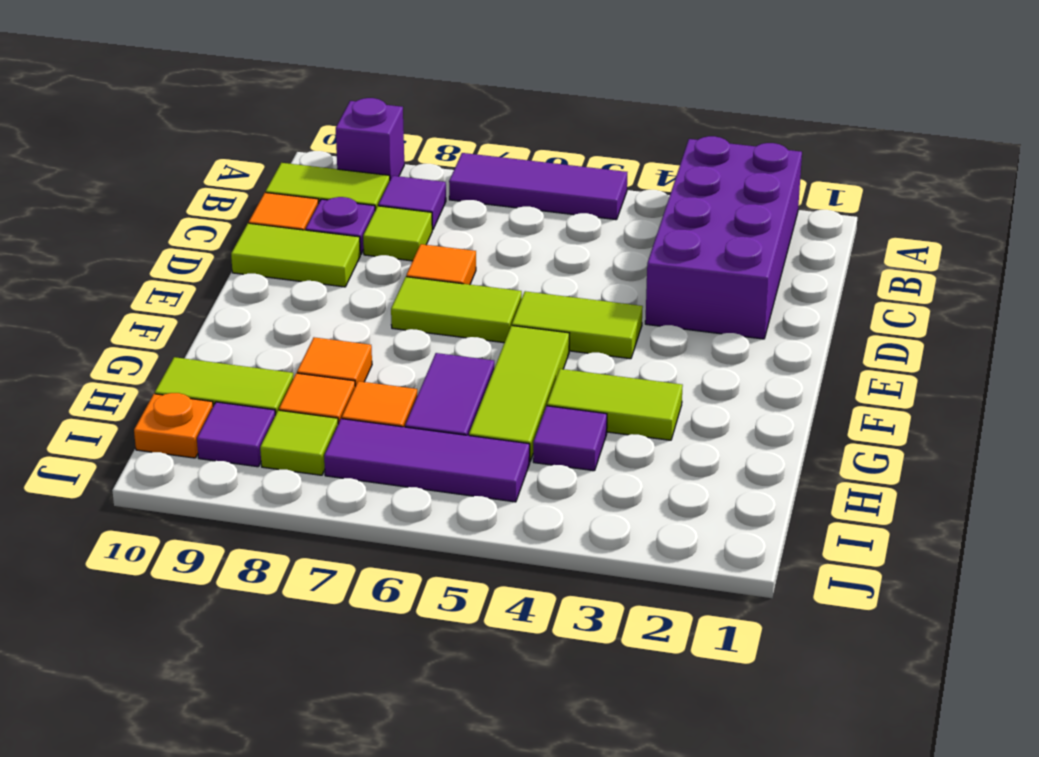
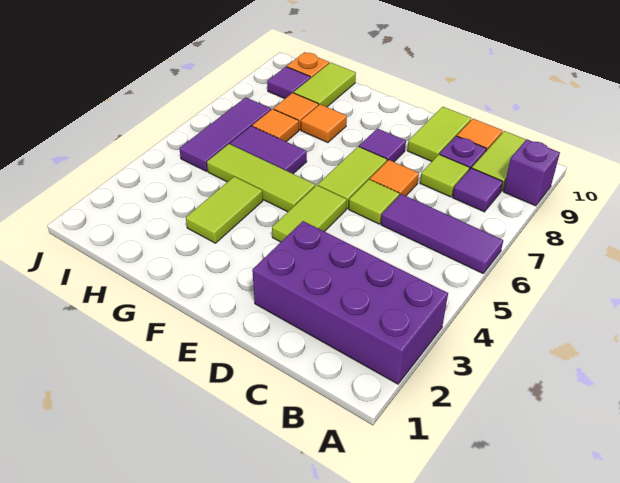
purple 1x3 tile [449,153,627,220] -> purple 1x3 tile turned to [381,194,503,274]
purple 1x1 tile [533,406,607,471] -> purple 1x1 tile moved to [359,128,406,162]
lime 1x1 tile [260,410,338,475] -> lime 1x1 tile moved to [349,179,400,224]

